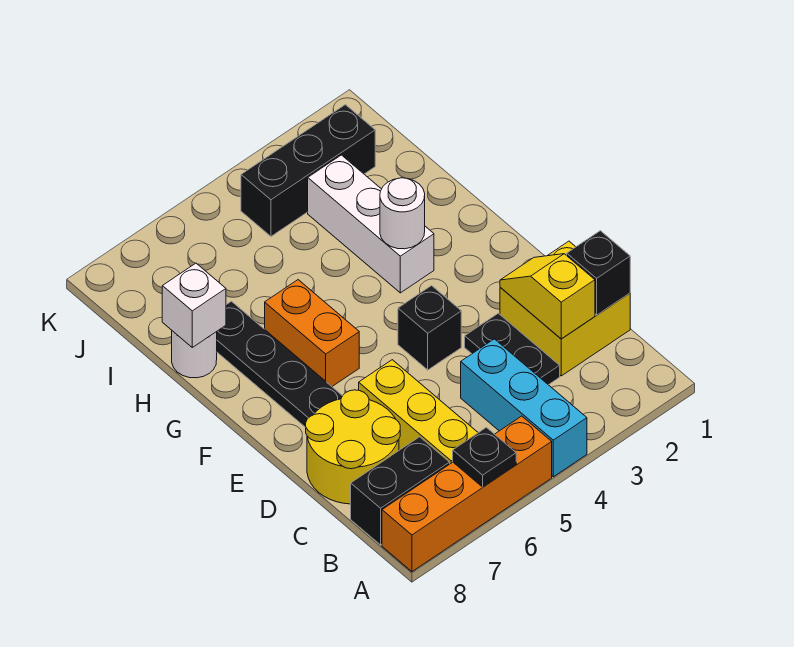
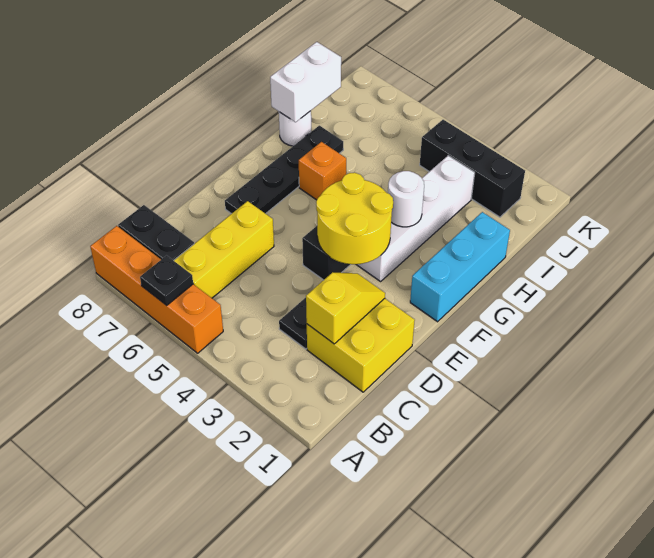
cyan 1x3 brick [461,339,587,477] -> cyan 1x3 brick moved to [410,212,510,322]
black 1x1 brick [567,231,630,315] -> none
yellow 2x2 round brick [306,390,400,504] -> yellow 2x2 round brick moved to [316,173,393,264]
orange 1x2 brick [265,280,359,386] -> orange 1x1 brick [299,142,346,200]
white 1x3 brick [308,155,434,293] -> white 1x4 brick [356,156,475,281]
white 1x1 brick [162,263,226,347] -> white 1x2 brick [270,42,341,122]

